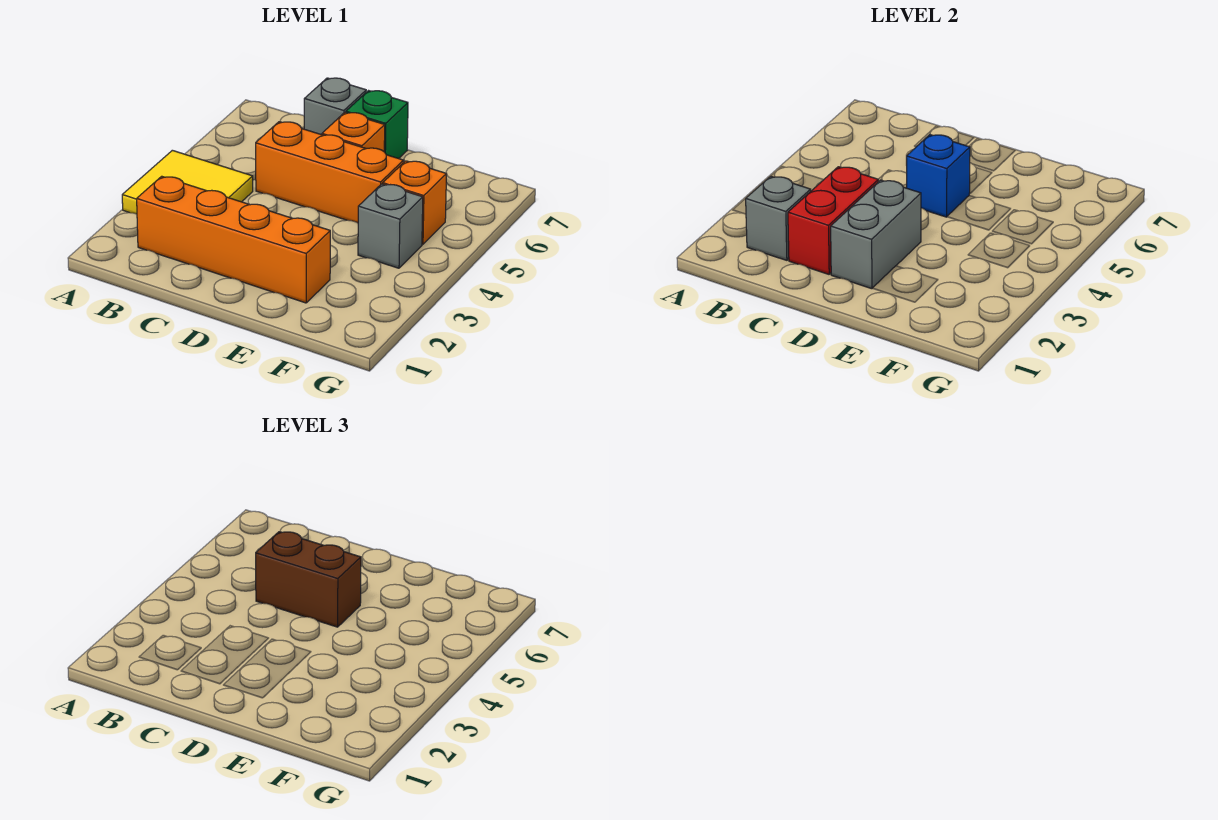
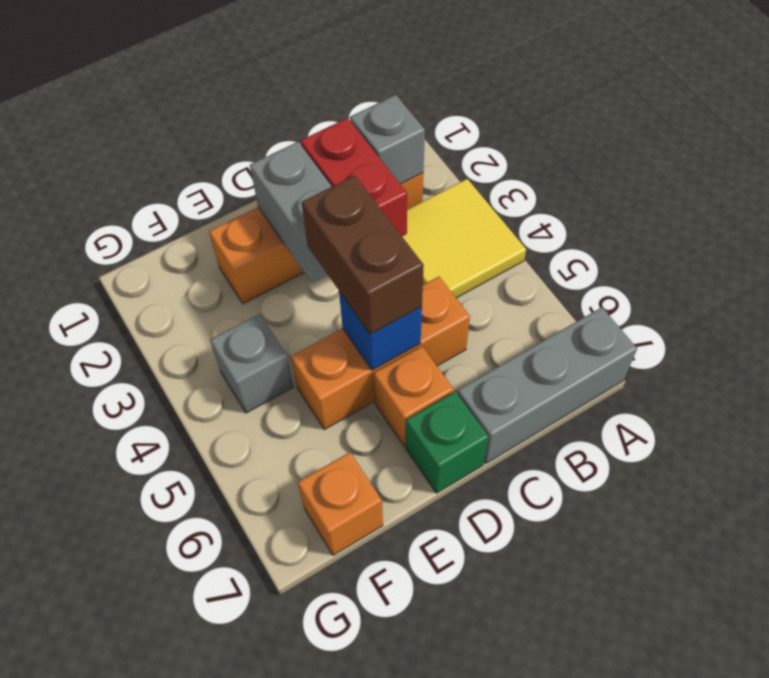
brown 1x2 brick [256,532,361,627] -> brown 1x2 brick turned to [302,176,424,334]
grey 1x1 brick [304,78,366,135] -> grey 1x3 brick [458,307,637,463]
orange 1x1 brick [383,161,447,244] -> orange 1x1 brick moved to [298,452,383,555]

